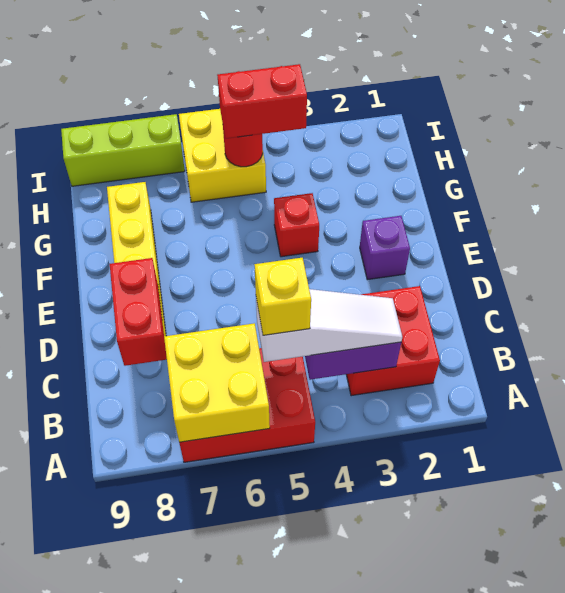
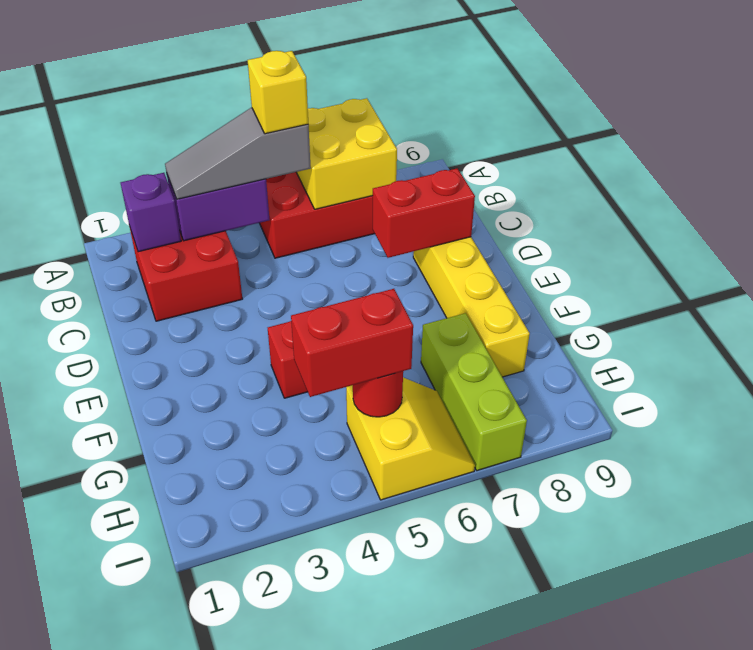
white 1x3 slope [256,289,402,362] -> grey 1x3 slope [165,108,311,199]
red 1x2 brick [110,258,167,366] -> red 1x2 brick turned to [373,168,475,258]
purple 1x1 brick [360,216,410,280] -> purple 1x1 brick moved to [121,173,181,252]
yellow 2x2 brick [179,109,266,202] -> yellow 2x2 slope [346,377,475,500]
lime 1x3 brick [61,114,185,186] -> lime 1x3 brick turned to [421,313,527,471]

